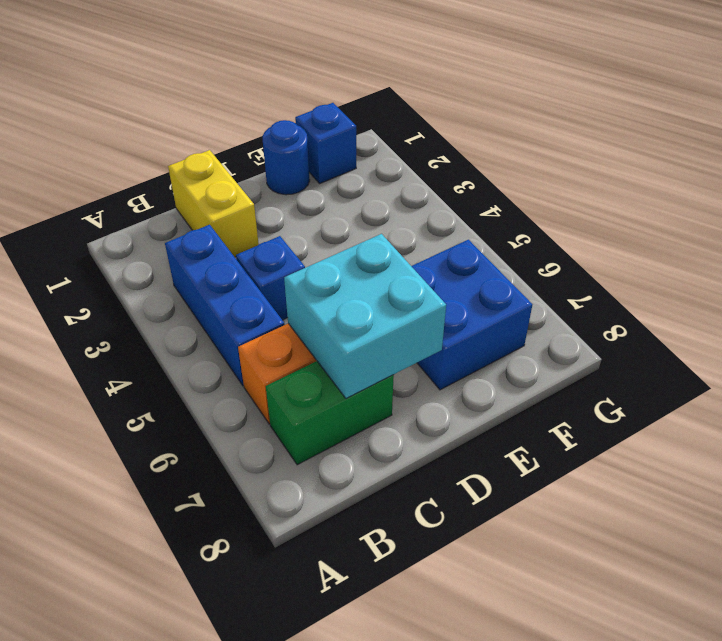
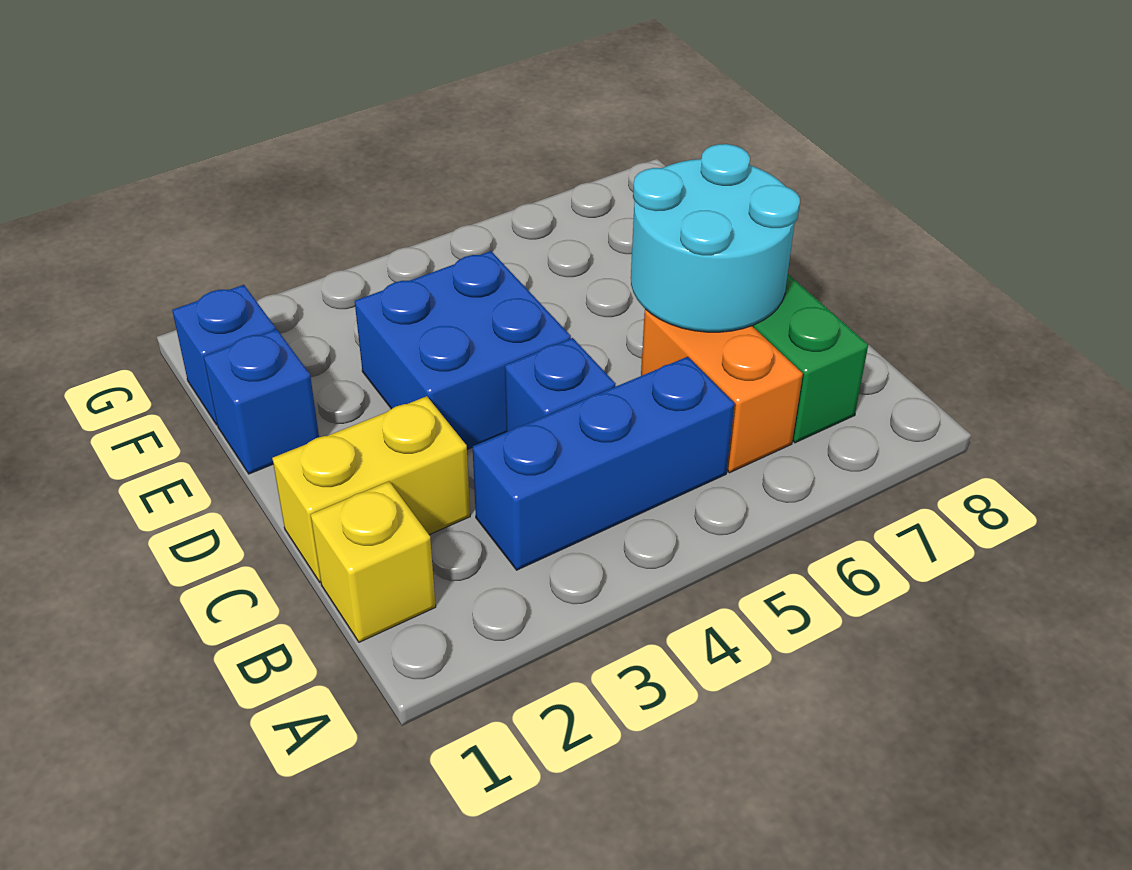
none -> yellow 1x1 brick [310,482,436,642]
cyan 2x2 brick [284,234,446,399] -> cyan 2x2 round brick [631,144,800,332]
blue 1x1 round brick [262,120,310,195] -> blue 1x1 brick [204,329,319,474]
blue 2x2 brick [412,240,532,390] -> blue 2x2 brick moved to [355,251,571,449]

